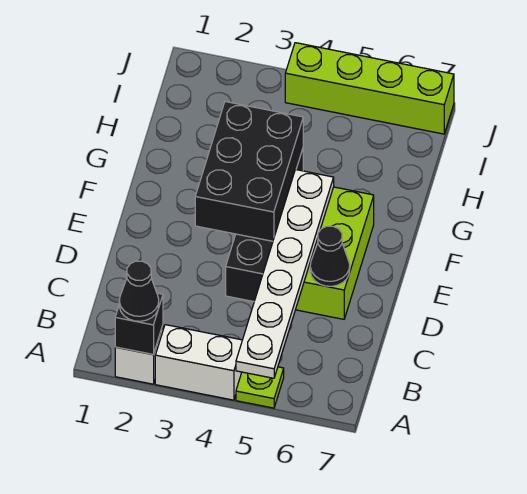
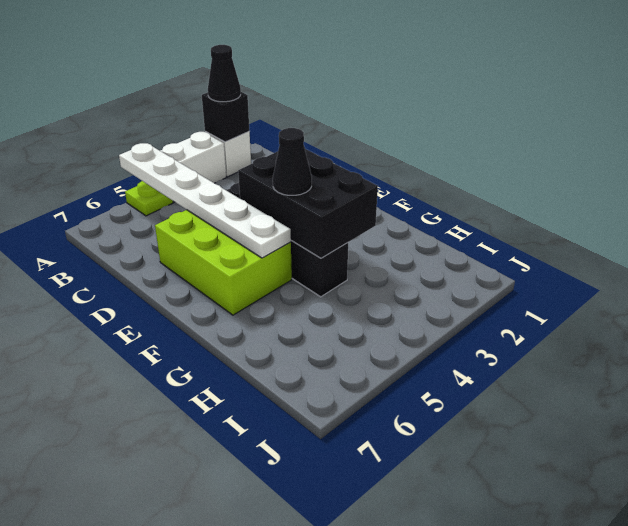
black 1x1 cone [310,226,350,286] -> black 1x1 cone moved to [273,128,312,195]
lime 1x4 brick [285,43,454,134] -> none

